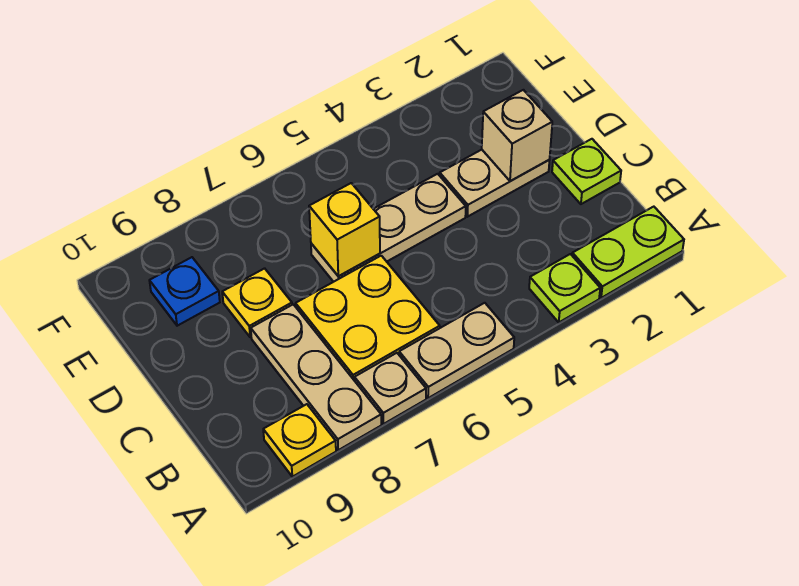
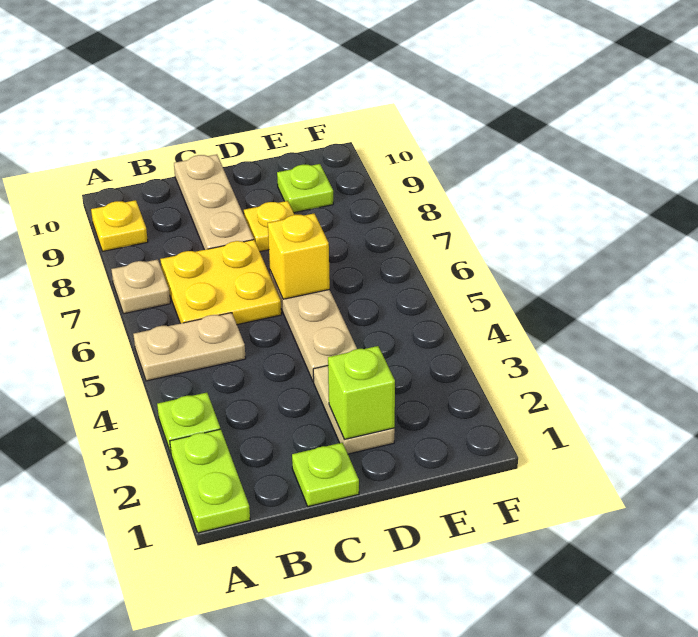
tan 1x2 plate [399,303,514,398] -> tan 1x2 plate turned to [133,313,246,381]
tan 1x3 plate [251,304,381,450] -> tan 1x3 plate turned to [174,155,254,250]
tan 1x1 brick [482,90,552,181] -> lime 1x1 brick [328,346,395,439]
blue 1x1 plate [149,257,220,326] -> lime 1x1 plate [277,164,333,213]

